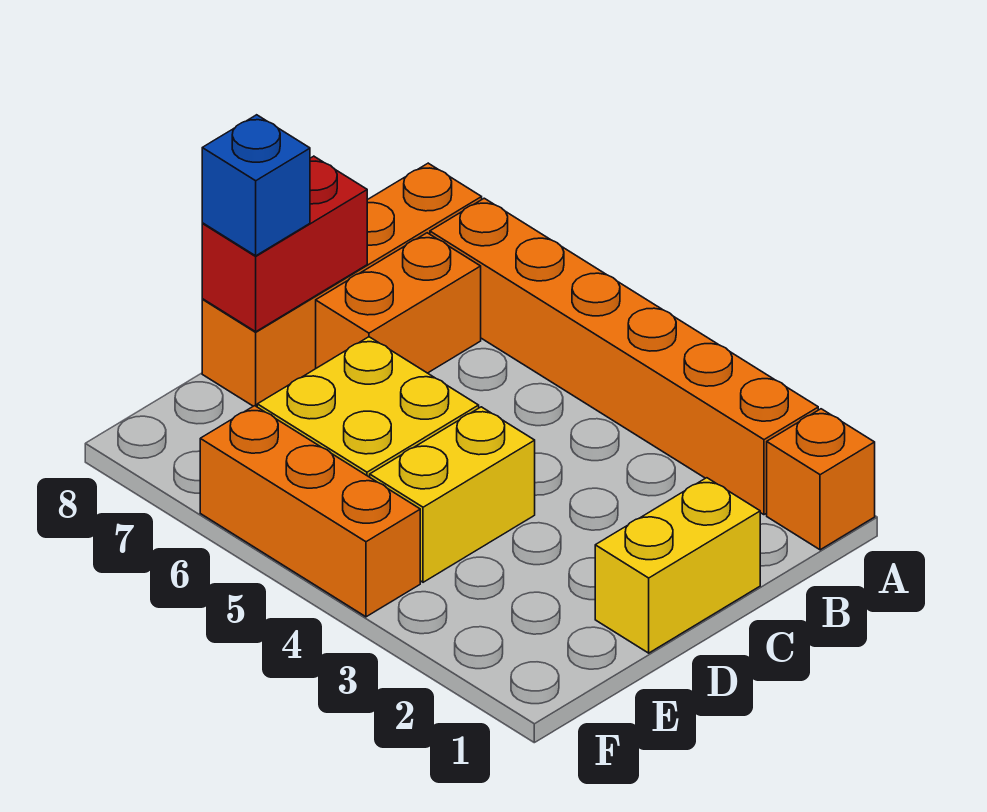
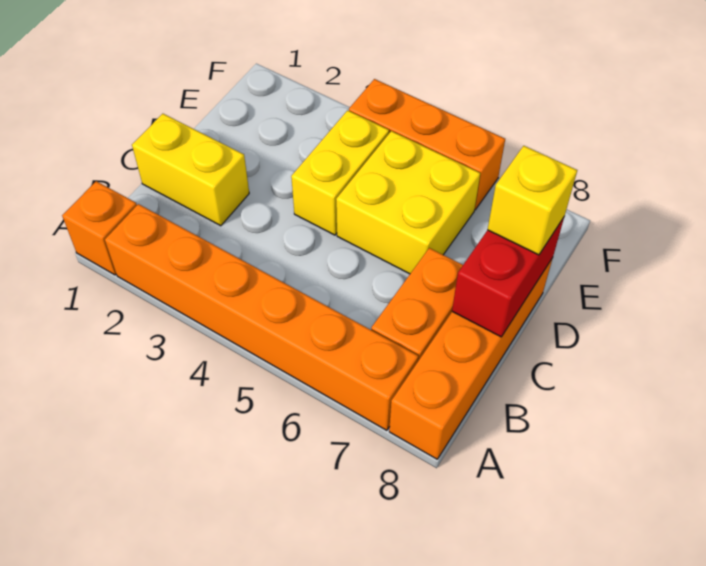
yellow 1x2 brick [595,478,760,653] -> yellow 1x2 brick turned to [132,114,249,226]
blue 1x1 brick [202,115,310,256] -> yellow 1x1 brick [487,146,577,255]

